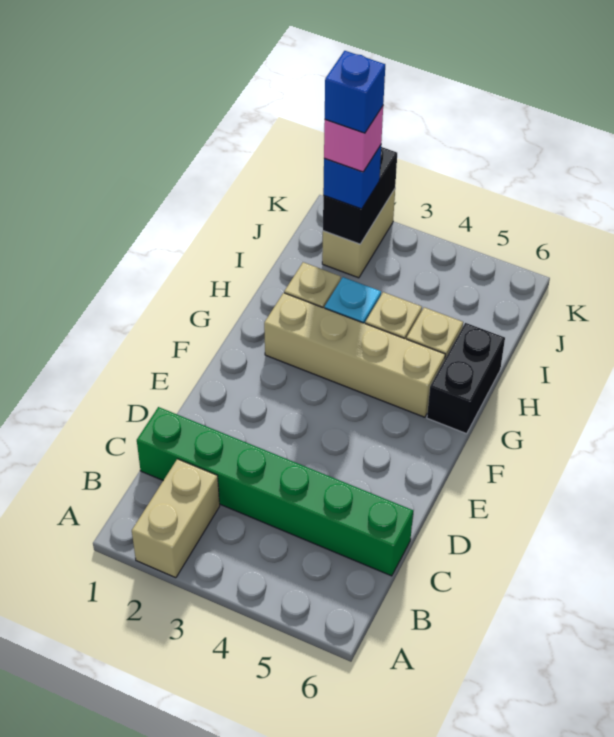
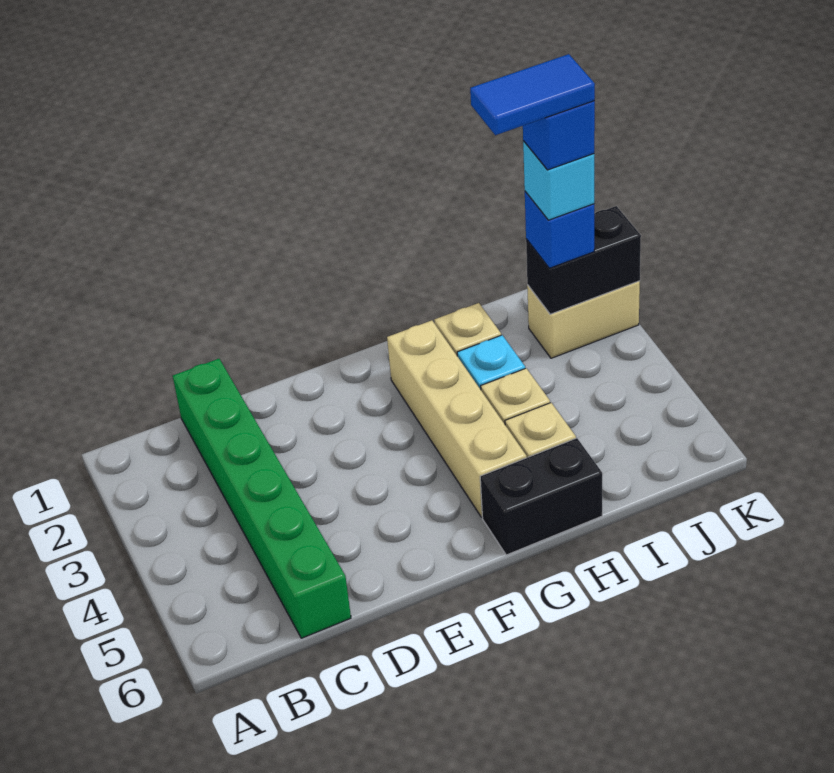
tan 1x2 brick [132,459,220,578] -> none
none -> blue 1x2 tile [470,54,595,135]
pink 1x1 brick [324,106,383,172] -> cyan 1x1 brick [523,141,594,220]

